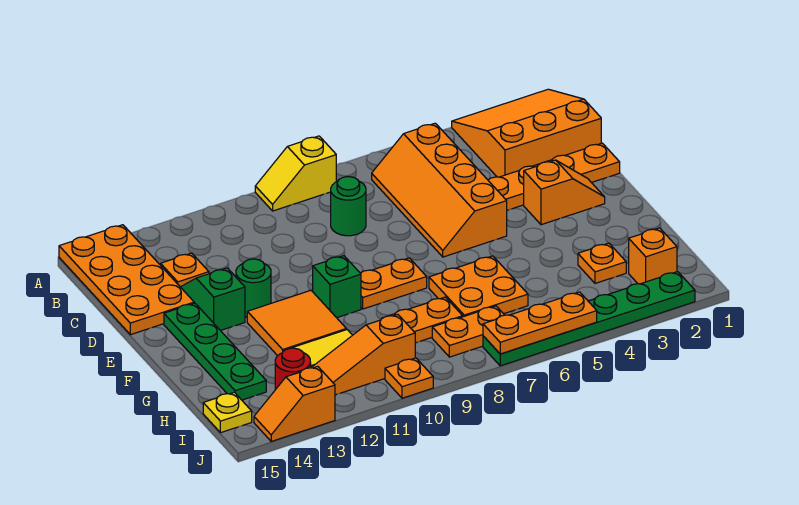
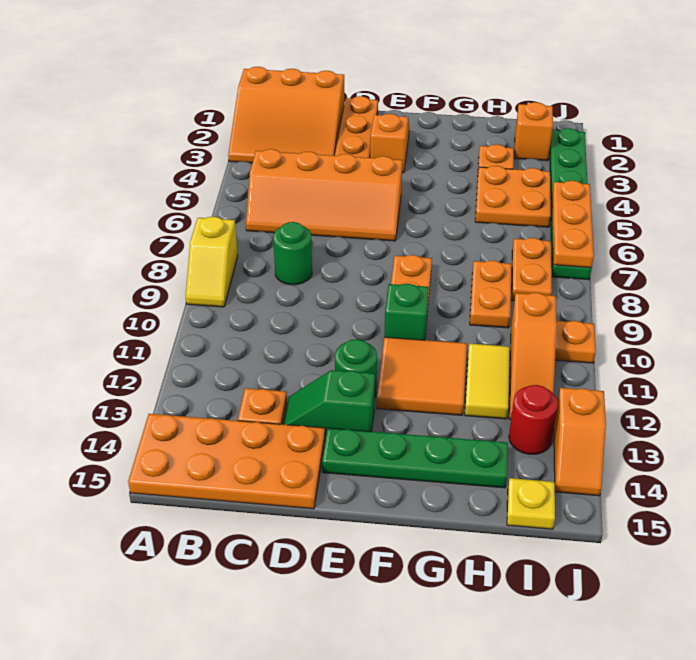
orange 3x3 slope [452,89,601,177] -> orange 3x3 slope turned to [228,67,344,163]
orange 2x2 plate [429,256,528,317] -> orange 2x2 plate moved to [475,166,551,227]

